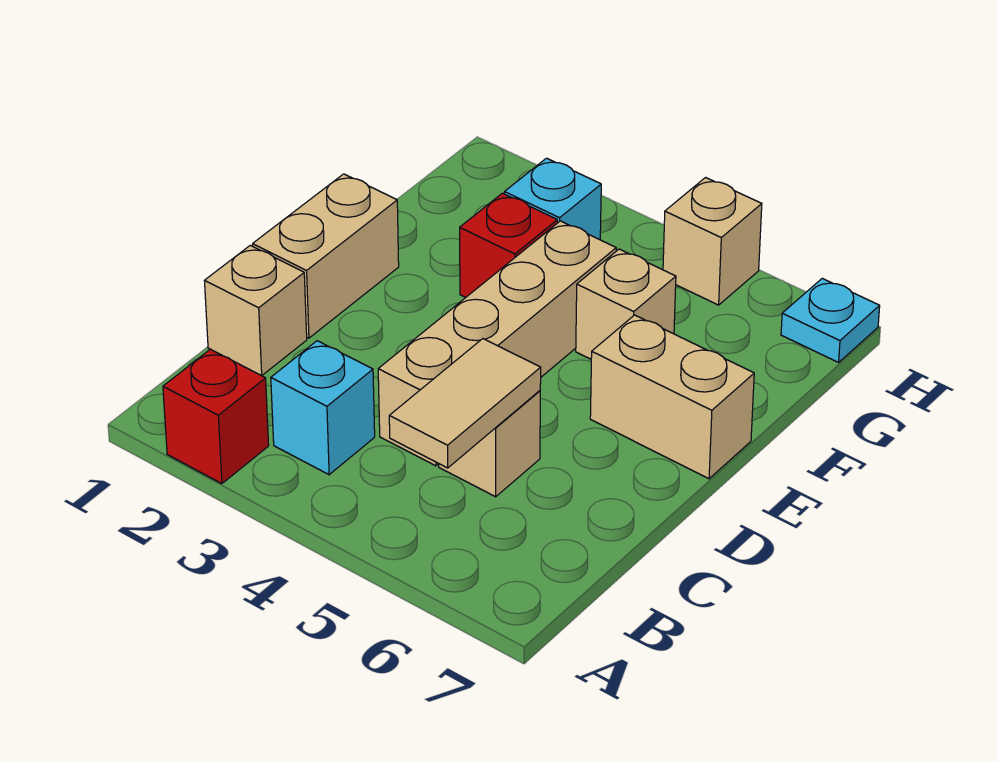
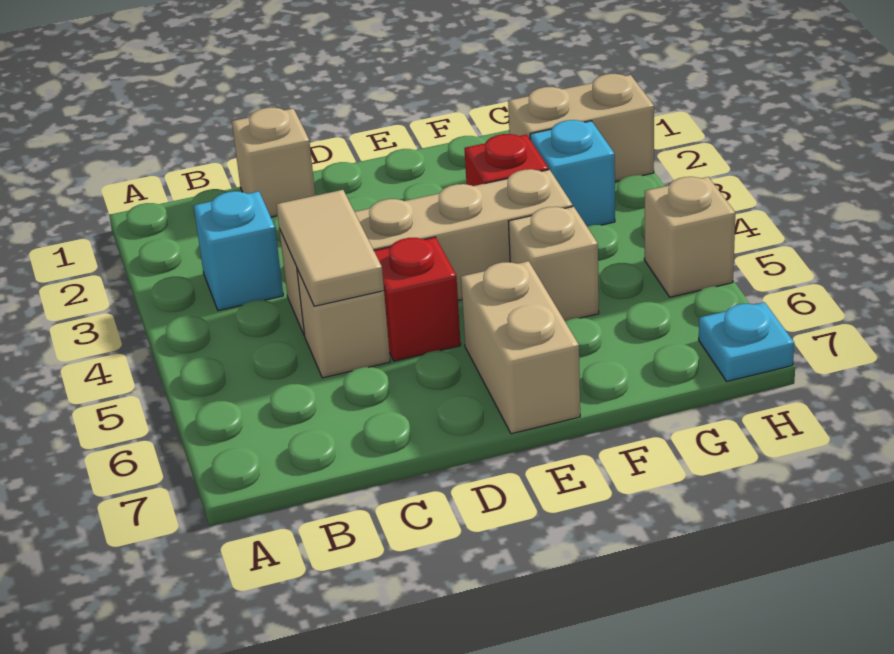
red 1x1 brick [163,349,269,484] -> red 1x1 brick moved to [374,237,461,361]
tan 1x2 tile [389,339,541,468] -> tan 1x2 tile turned to [276,190,384,306]
tan 1x2 brick [253,174,399,338] -> tan 1x2 brick moved to [508,74,654,182]

